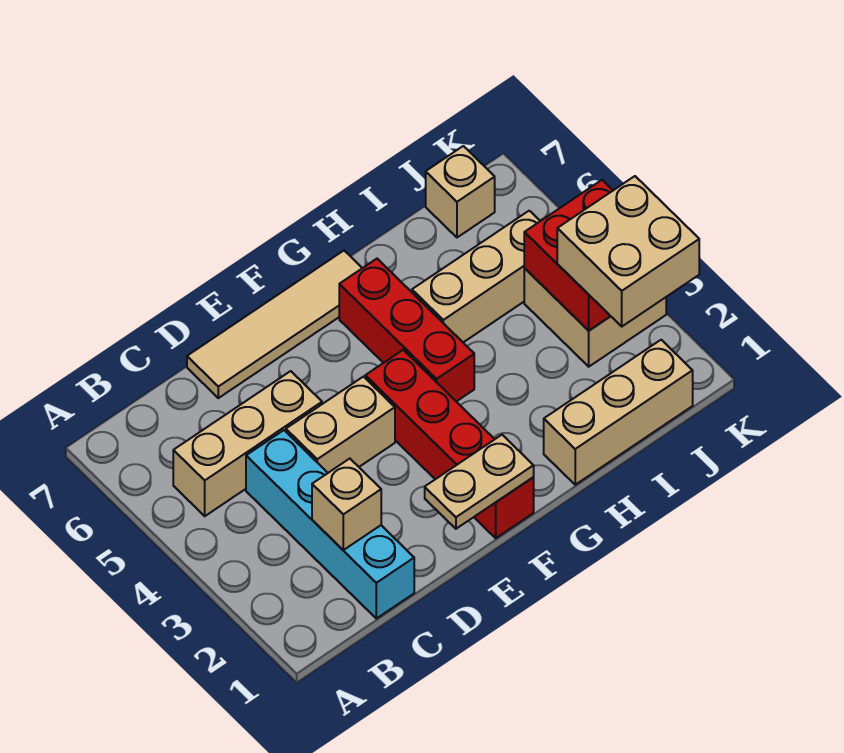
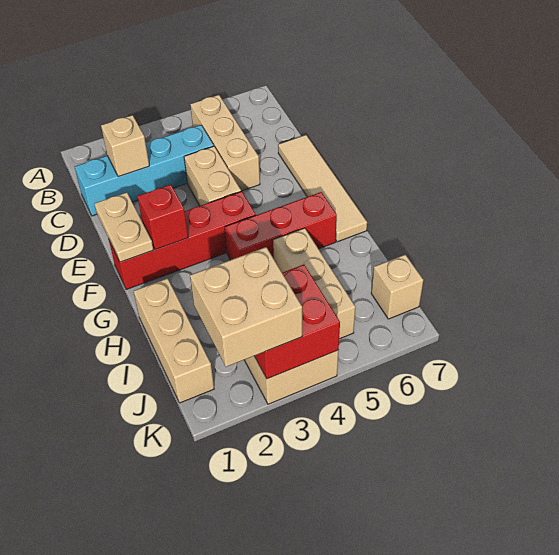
none -> red 1x1 brick [137,185,188,250]

